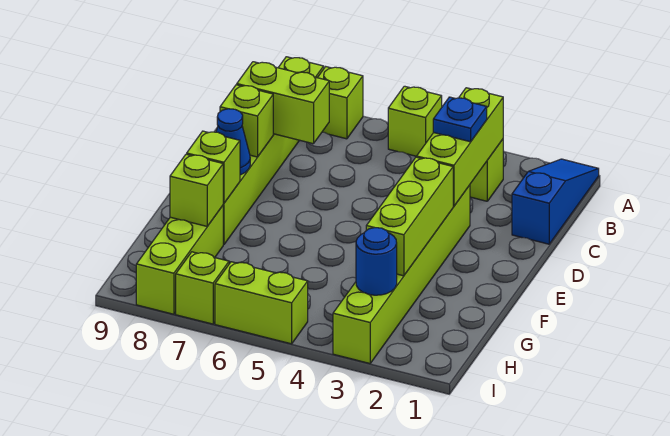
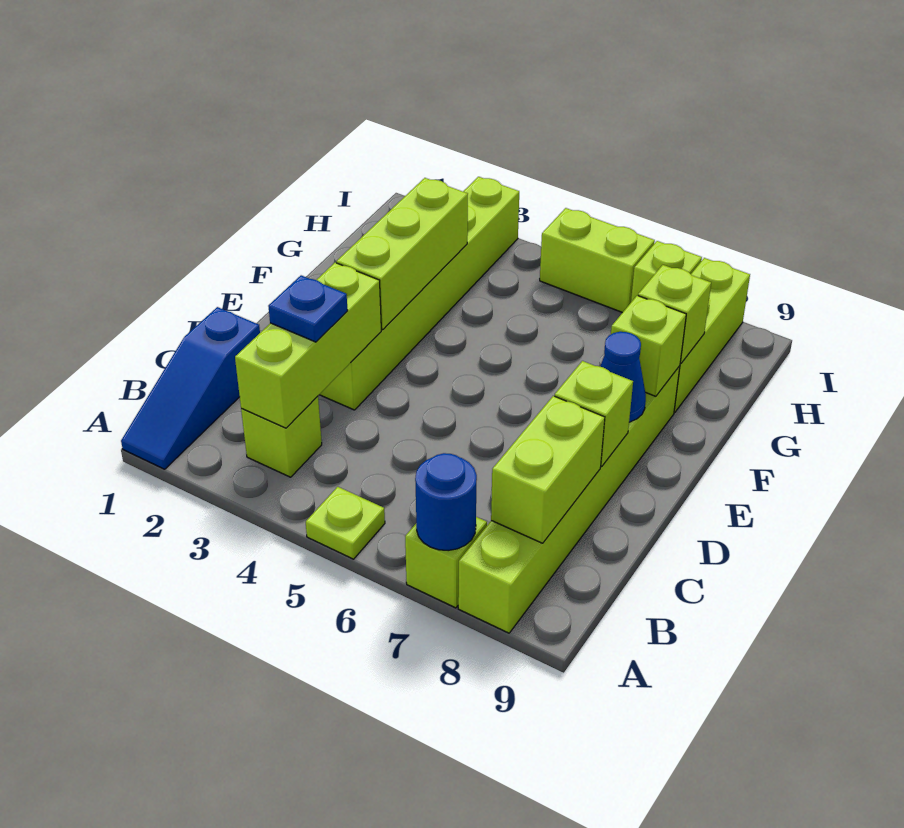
lime 1x1 brick [388,86,442,156] -> lime 1x1 plate [306,487,385,559]
lime 1x2 brick [237,62,329,144] -> lime 1x2 brick turned to [491,396,605,543]
blue 1x1 round brick [356,228,397,295] -> blue 1x1 round brick moved to [415,453,477,551]

